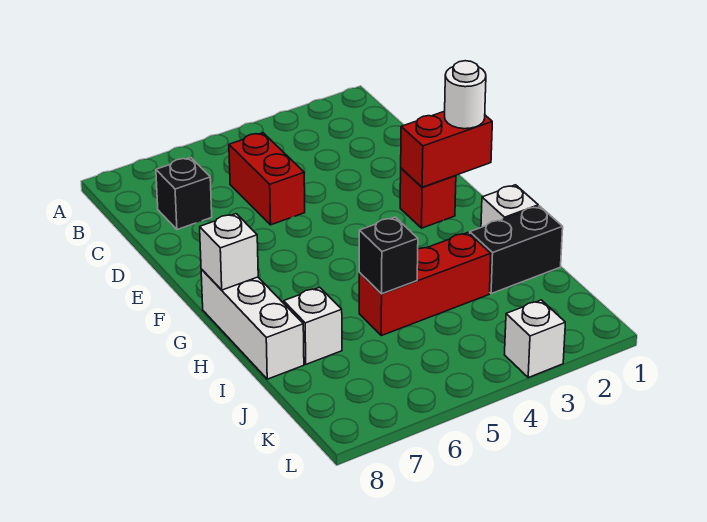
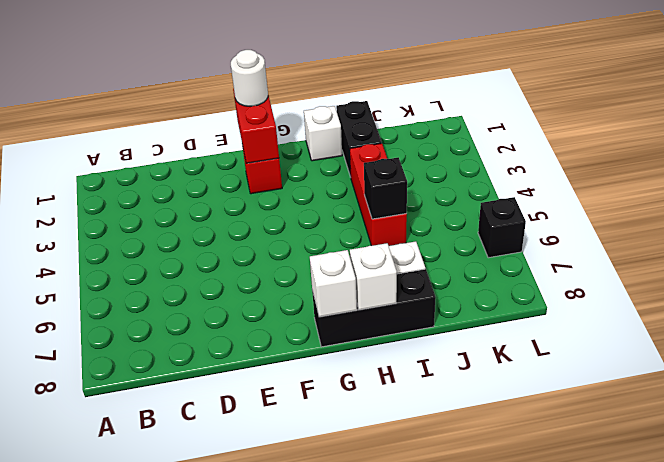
red 1x2 brick [229,133,305,225] -> none
black 1x1 brick [156,157,212,230] -> black 1x1 brick moved to [478,197,526,258]
white 1x3 brick [201,269,304,379] -> black 1x3 brick [312,269,436,347]
white 1x1 brick [505,300,565,378] -> white 1x1 brick moved to [350,243,397,310]

